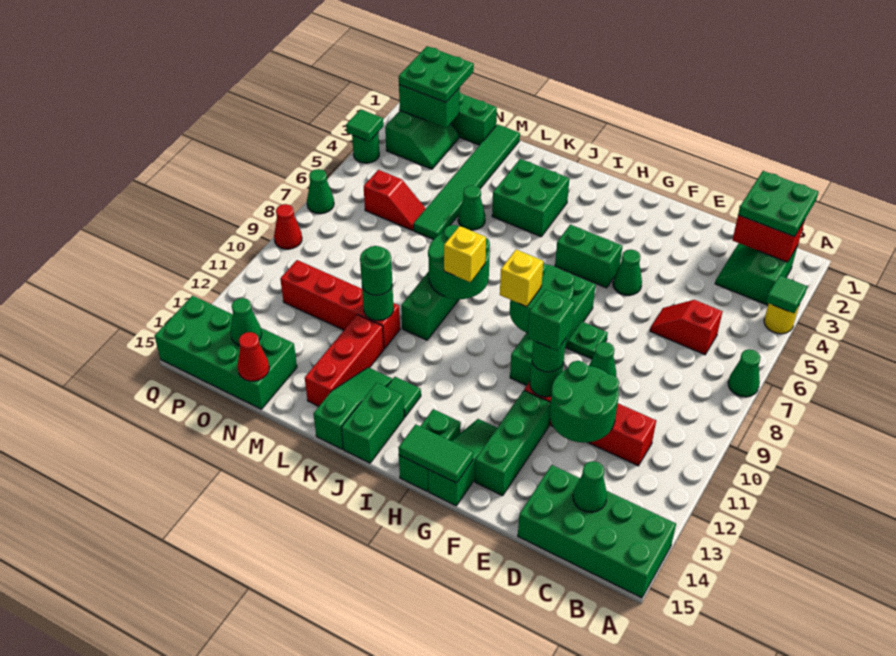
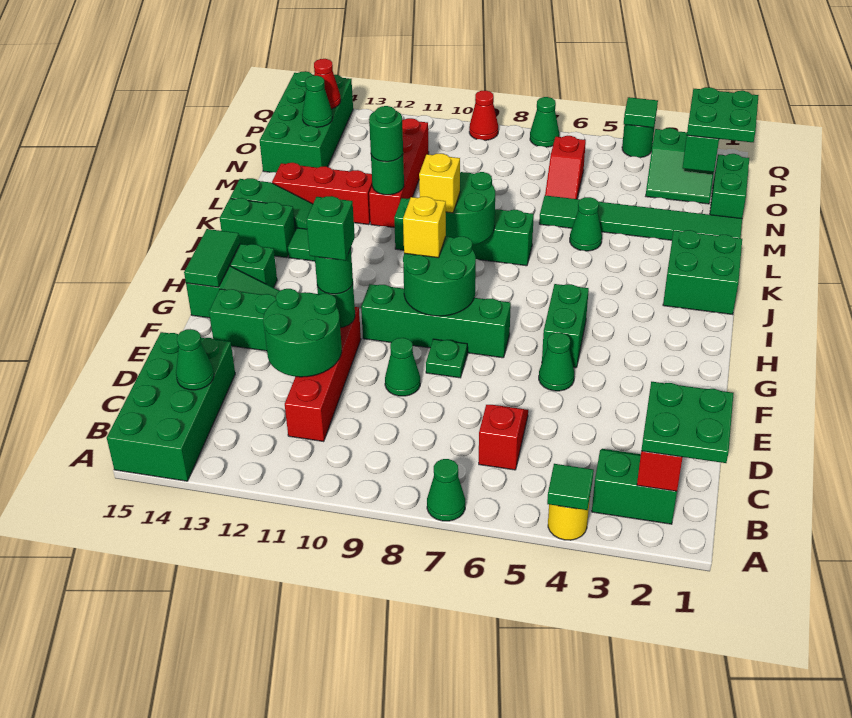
green 2x2 brick [492,159,569,237] -> green 2x2 brick moved to [663,230,742,315]
red 1x1 cone [238,332,269,381] -> red 1x1 cone moved to [314,59,341,109]

